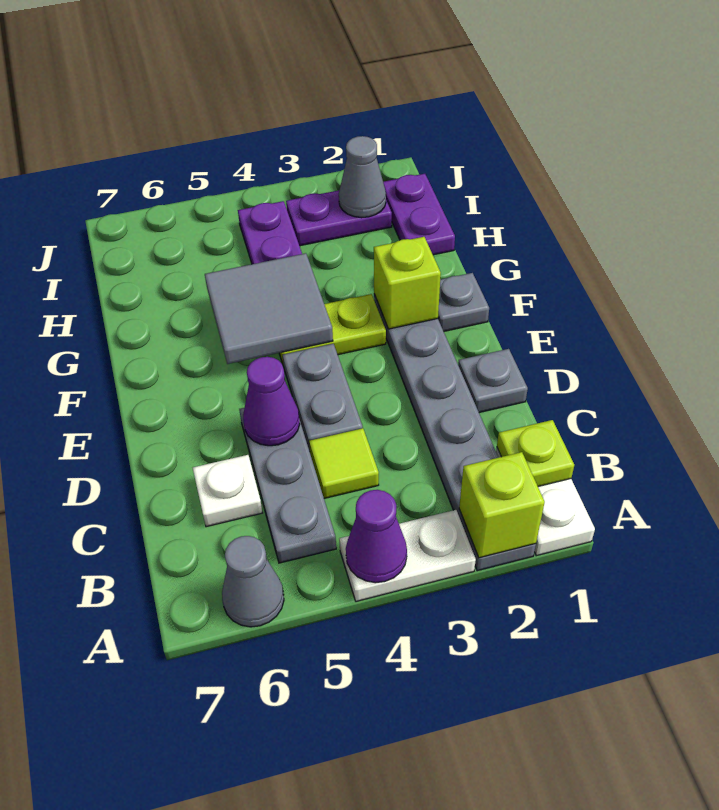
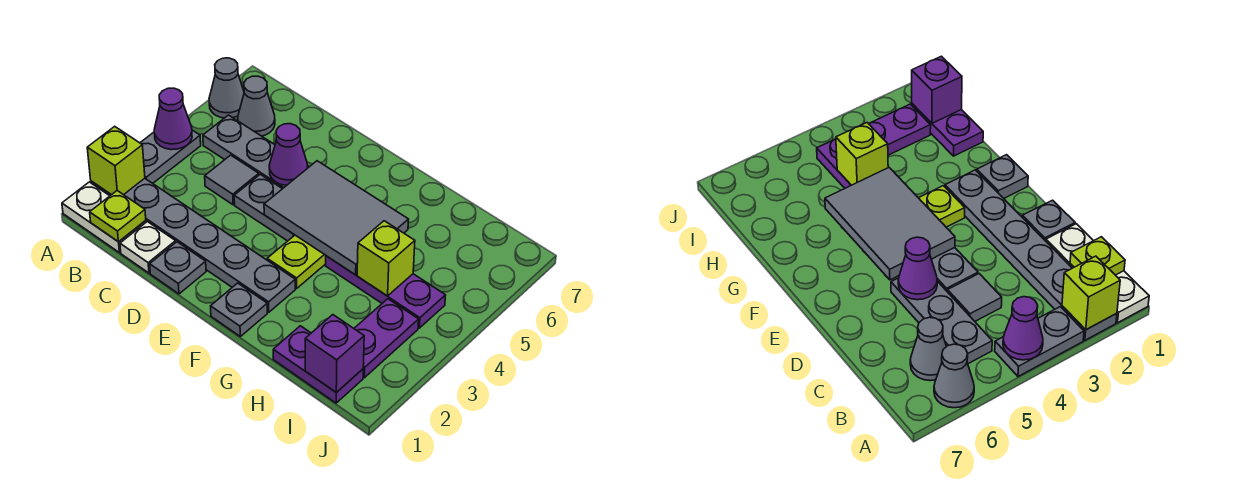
white 1x2 plate [339,510,476,601] -> grey 1x2 plate [140,130,201,183]
lime 1x1 tile [309,428,379,498] -> grey 1x1 tile [205,155,259,205]
white 1x1 plate [193,455,262,527] -> white 1x1 plate moved to [120,222,176,273]
lime 1x1 brick [374,237,441,329] -> lime 1x1 brick moved to [357,221,415,296]
grey 2x2 tile [205,253,333,364] -> grey 2x3 tile [264,161,409,275]
none -> purple 1x1 brick [305,315,364,393]
grey 1x1 cone [339,136,386,218] -> grey 1x1 cone moved to [238,76,275,136]

